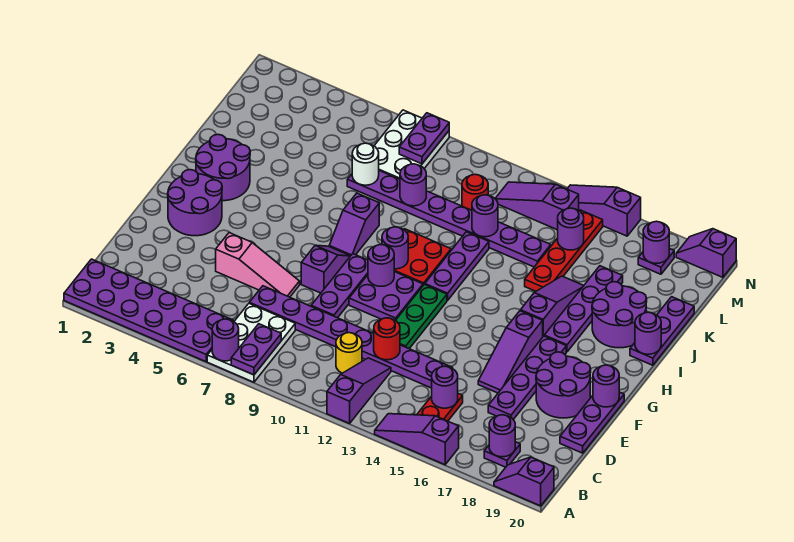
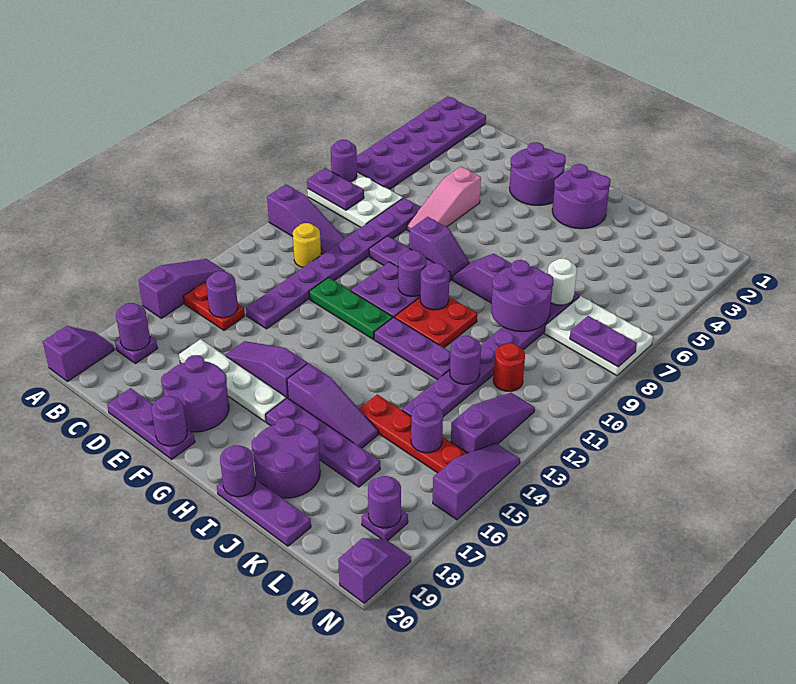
purple 1x3 slope [327,358,391,423] -> purple 1x3 slope moved to [267,184,345,254]
red 1x1 round brick [374,318,400,360] -> none
purple 1x4 plate [488,336,566,420] -> white 1x4 plate [179,339,286,422]
purple 1x1 round brick [400,164,426,206] -> purple 2x2 round brick [491,260,554,331]

